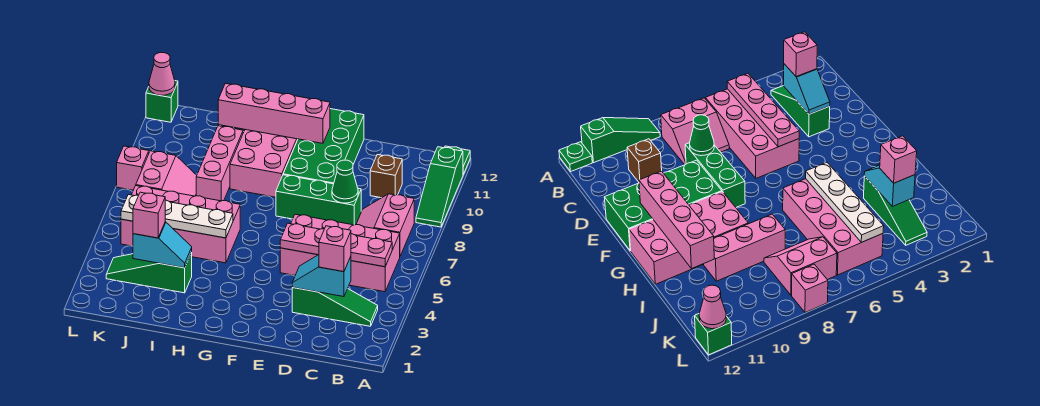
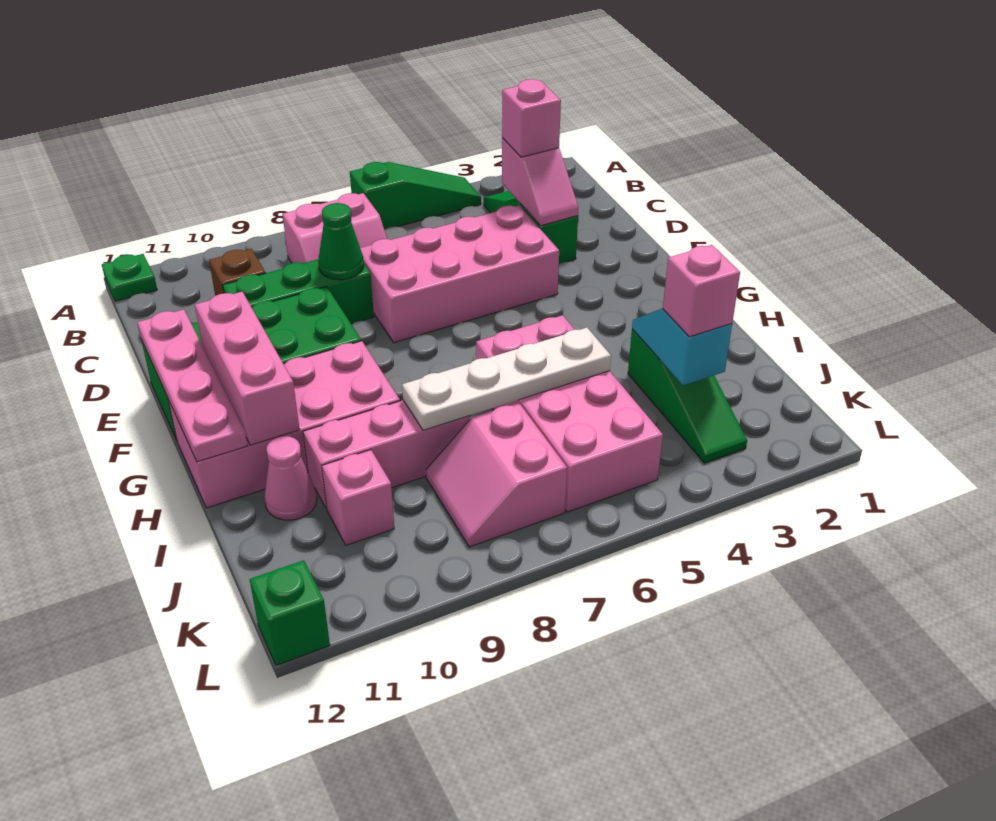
green 1x3 slope [416,147,463,227] -> green 1x3 slope moved to [350,162,481,230]
pink 2x4 brick [280,214,400,292] -> pink 2x4 brick turned to [360,206,559,342]
pink 1x4 plate [280,223,392,267] -> pink 1x4 plate moved to [137,310,248,462]
cyan 1x2 slope [292,255,351,297] -> pink 1x2 slope [502,138,578,226]
green 1x3 brick [276,175,361,225] -> green 1x3 brick turned to [223,259,374,324]
pink 1x4 brick [218,83,330,143] -> pink 1x3 brick [195,292,300,445]
white 1x4 plate [121,195,233,238] -> white 1x4 plate turned to [402,328,611,430]
pink 2x2 slope [136,151,197,196] -> pink 2x2 slope turned to [426,402,567,547]
pink 1x1 brick [117,146,149,190] -> pink 1x1 brick moved to [322,450,394,545]
pink 1x1 cone [149,52,175,95] -> pink 1x1 cone moved to [264,436,317,520]

